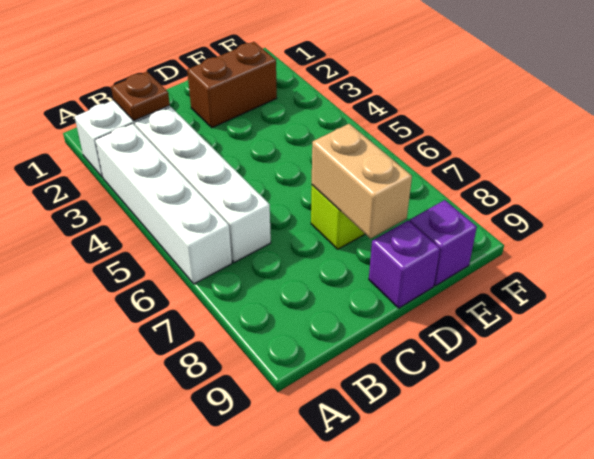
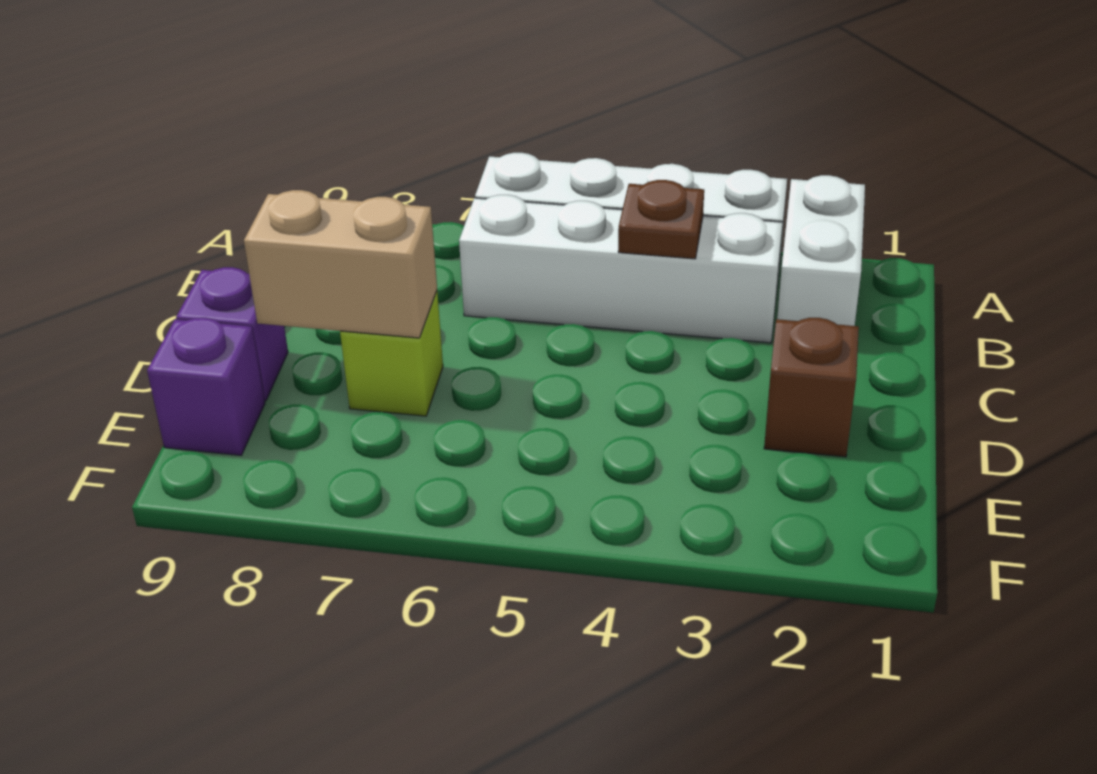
brown 1x1 plate [111,72,170,121] -> brown 1x1 plate moved to [618,180,704,259]
brown 1x2 brick [187,42,277,128] -> brown 1x1 brick [764,318,859,457]

